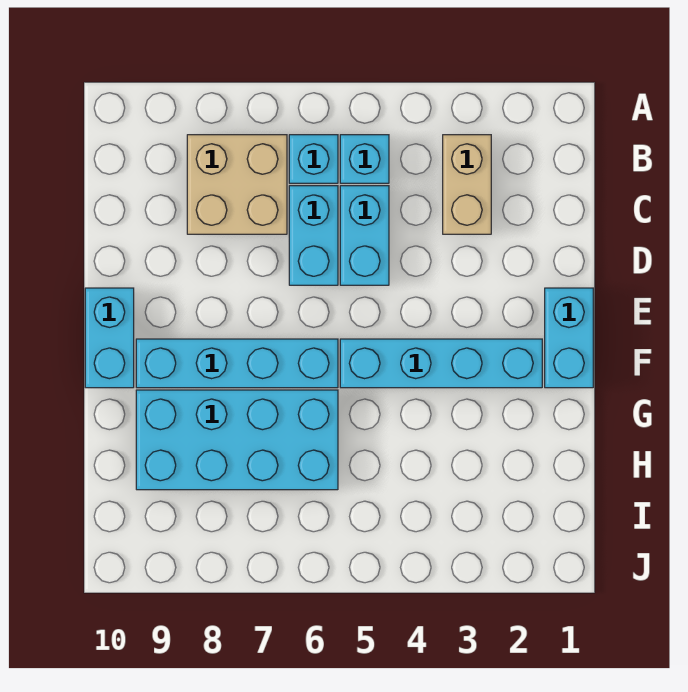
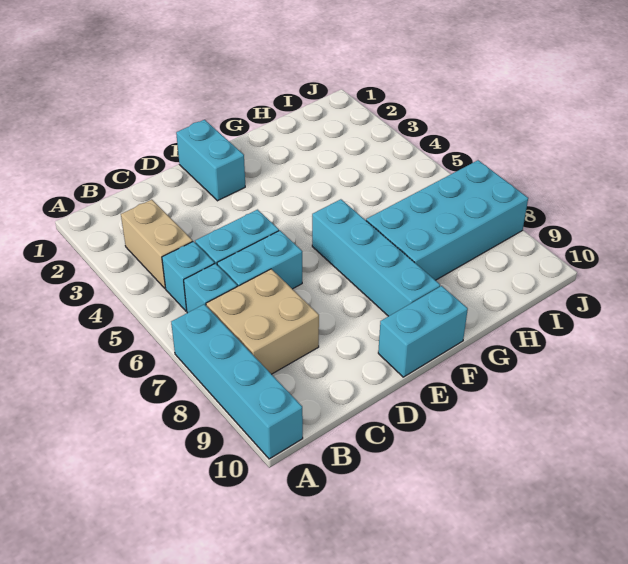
tan 1x2 brick [443,135,491,234] -> tan 1x2 brick turned to [121,200,193,288]
cyan 1x2 brick [545,288,593,388] -> cyan 1x2 brick turned to [176,120,245,201]
cyan 1x4 brick [340,339,542,388] -> cyan 1x4 brick moved to [171,304,303,459]
cyan 2x4 brick [136,390,338,490] -> cyan 2x4 brick turned to [366,160,528,280]

